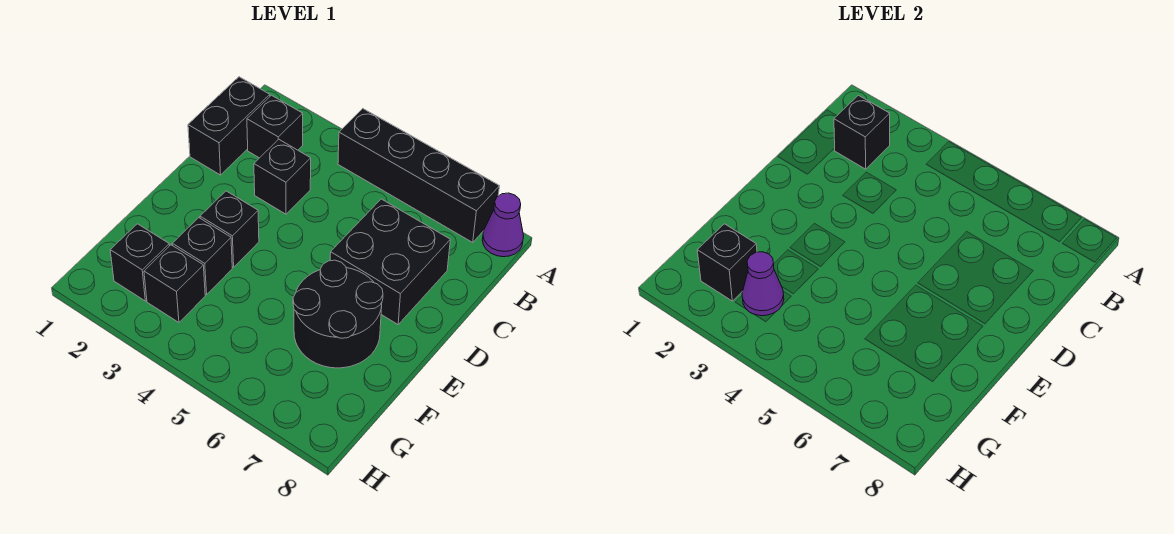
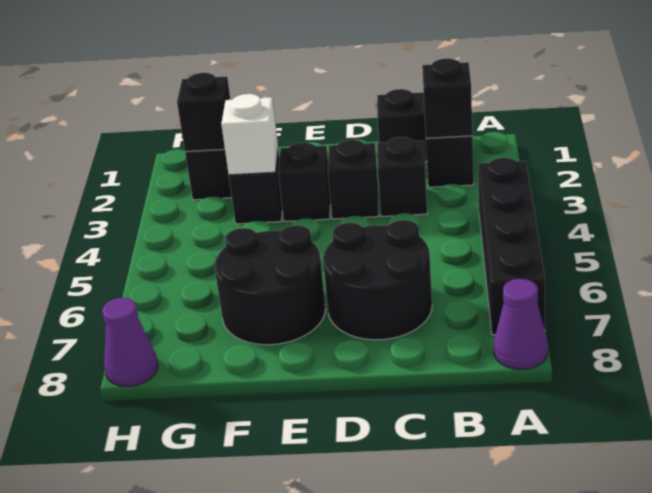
black 2x2 brick [330,199,450,324] -> black 2x2 round brick [323,220,432,340]
none -> white 1x1 brick [221,94,278,175]
black 1x1 brick [144,245,205,322] -> black 1x1 brick moved to [328,140,379,219]
purple 1x1 cone [742,252,784,316] -> purple 1x1 cone moved to [102,298,158,386]

